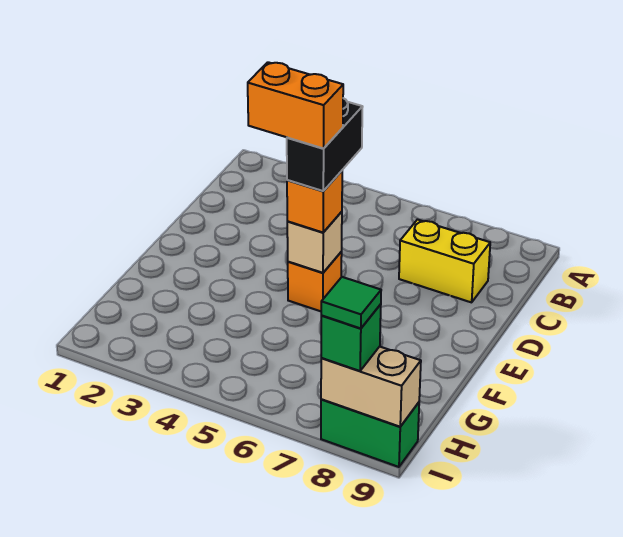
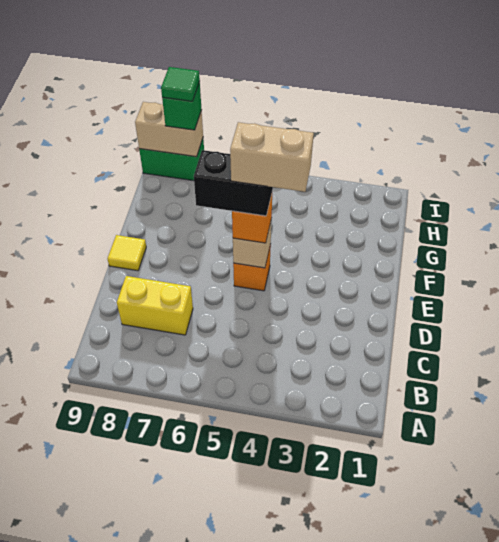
black 1x2 brick [287,98,362,191] -> black 1x2 brick turned to [194,150,273,216]
orange 1x2 brick [248,62,343,148] -> tan 1x2 brick [230,122,314,192]
none -> yellow 1x1 tile [108,235,146,271]

